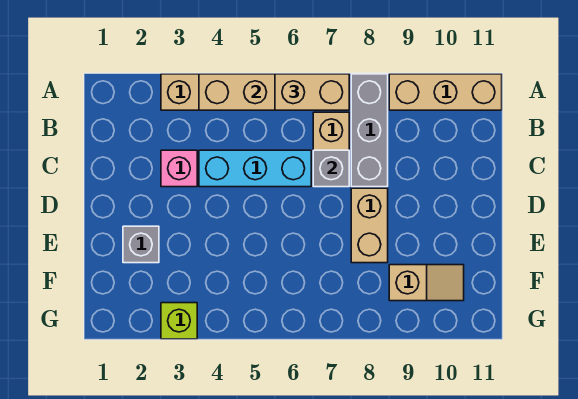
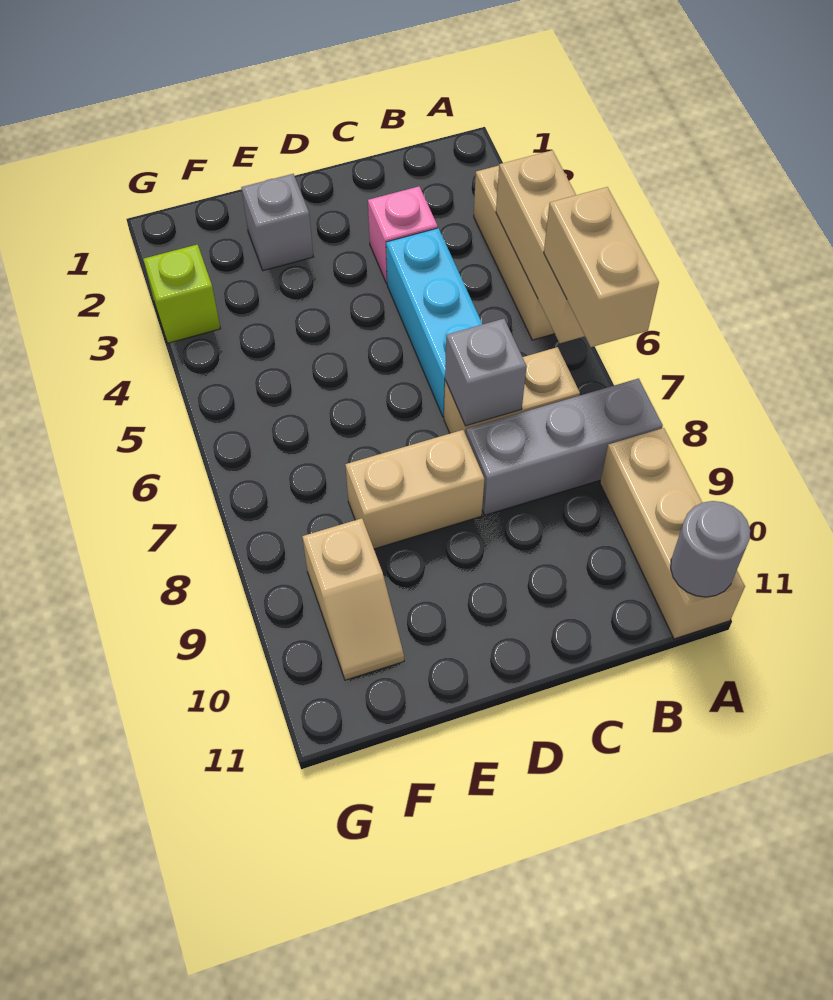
none -> grey 1x1 round brick [671,501,750,597]

